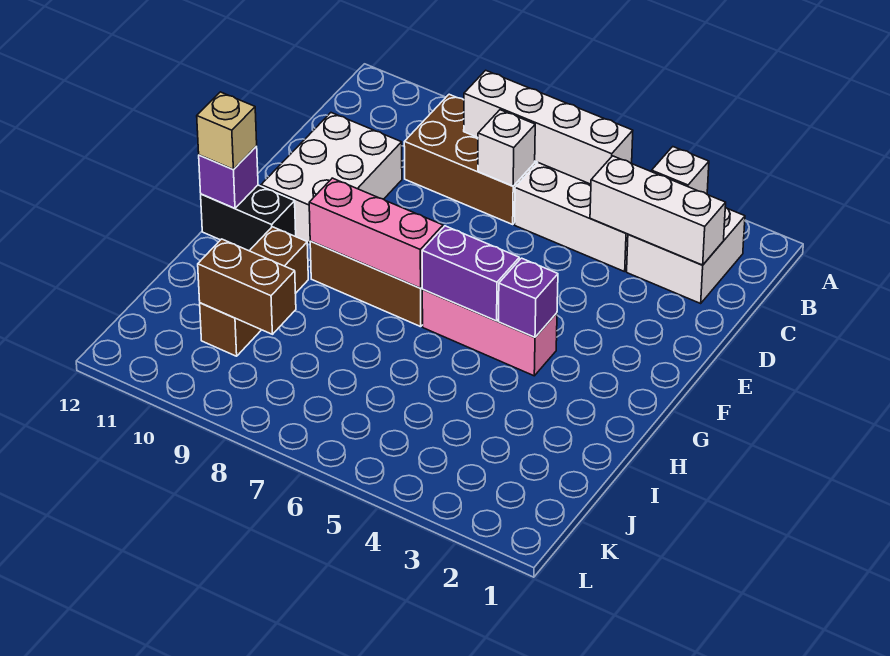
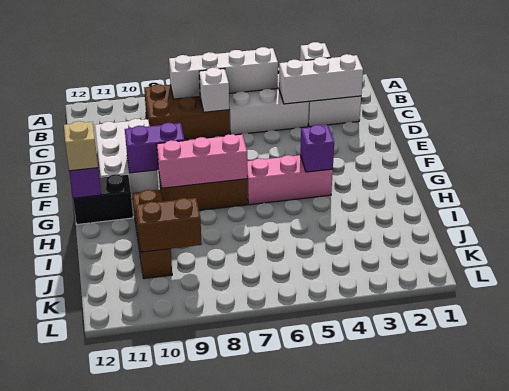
purple 1x2 brick [422,226,519,321] -> purple 1x2 brick moved to [125,123,184,173]

